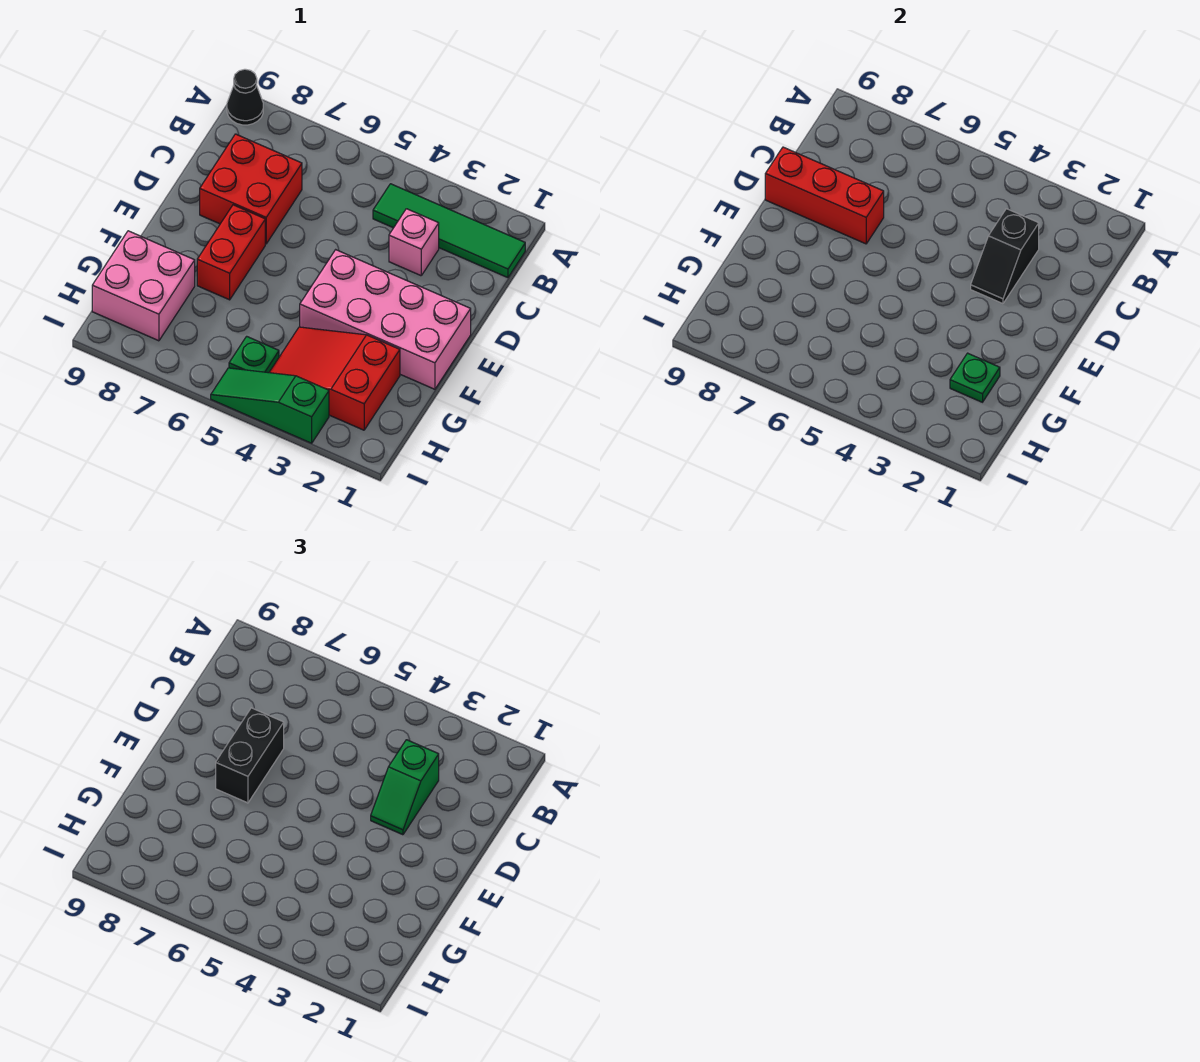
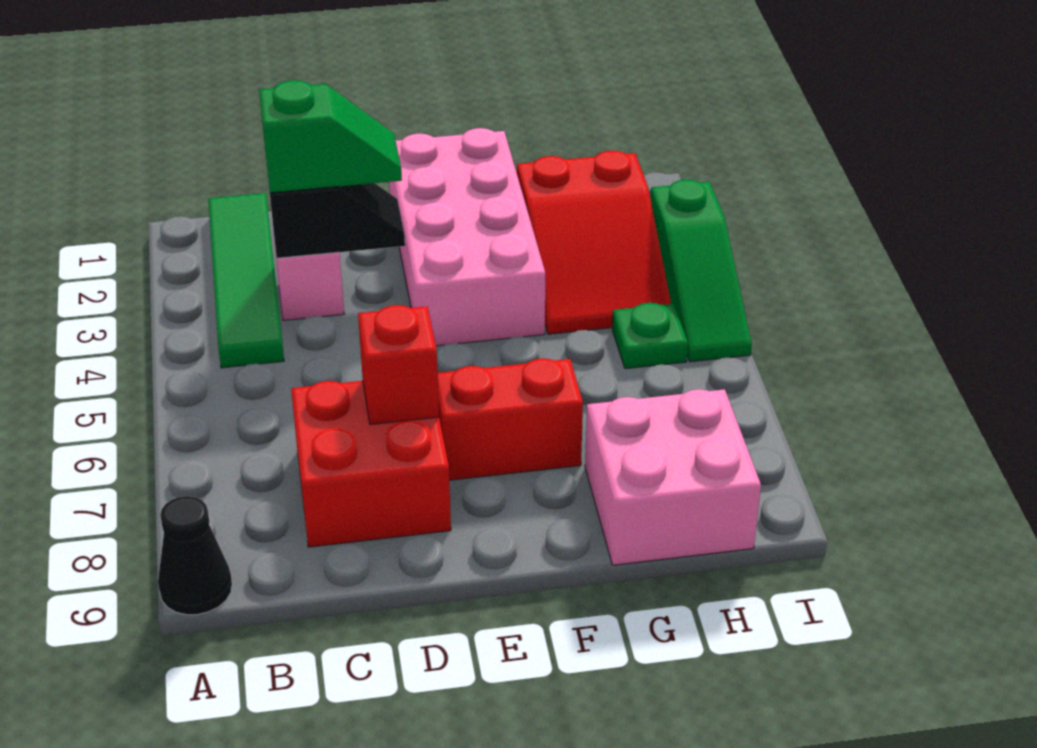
red 1x3 brick [765,147,884,244] -> red 1x1 brick [358,305,439,425]
black 1x2 brick [216,708,284,803] -> none
green 1x1 plate [950,353,1000,402] -> none

